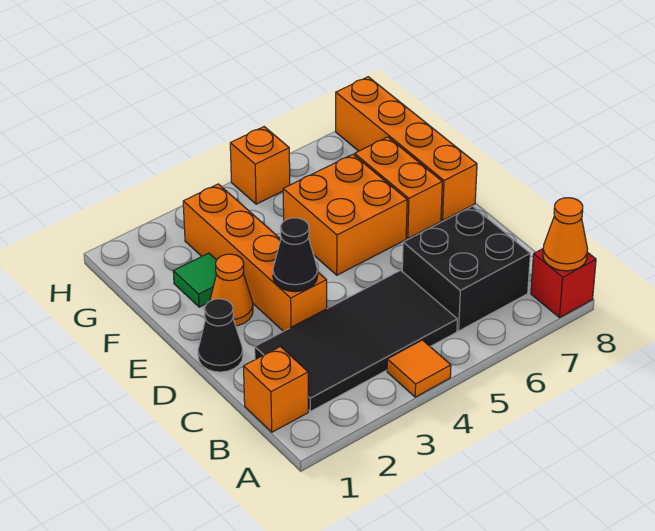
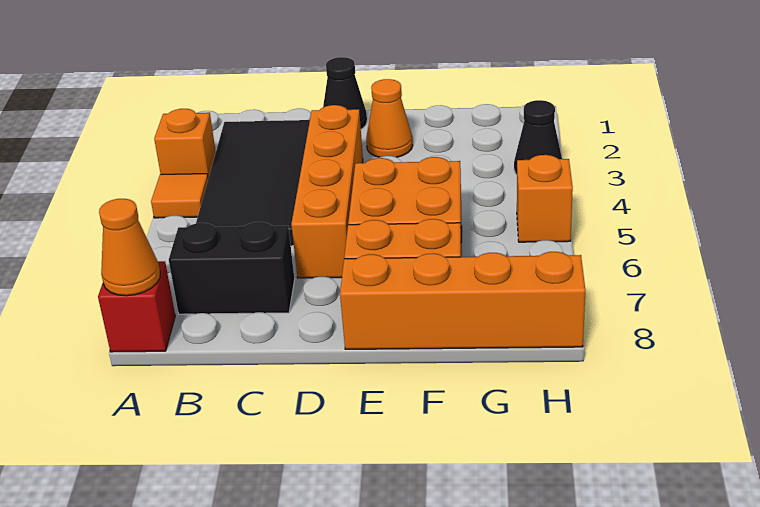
orange 1x1 brick [243,347,308,432] -> orange 1x1 brick moved to [154,109,216,178]
black 2x2 brick [402,206,530,331] -> black 1x2 brick [169,222,295,314]
orange 1x4 brick [183,184,327,331] -> orange 1x4 brick turned to [291,105,363,278]
black 1x1 cone [273,218,318,292] -> black 1x1 cone moved to [514,100,562,175]
green 1x1 tile [173,253,217,307] -> none

